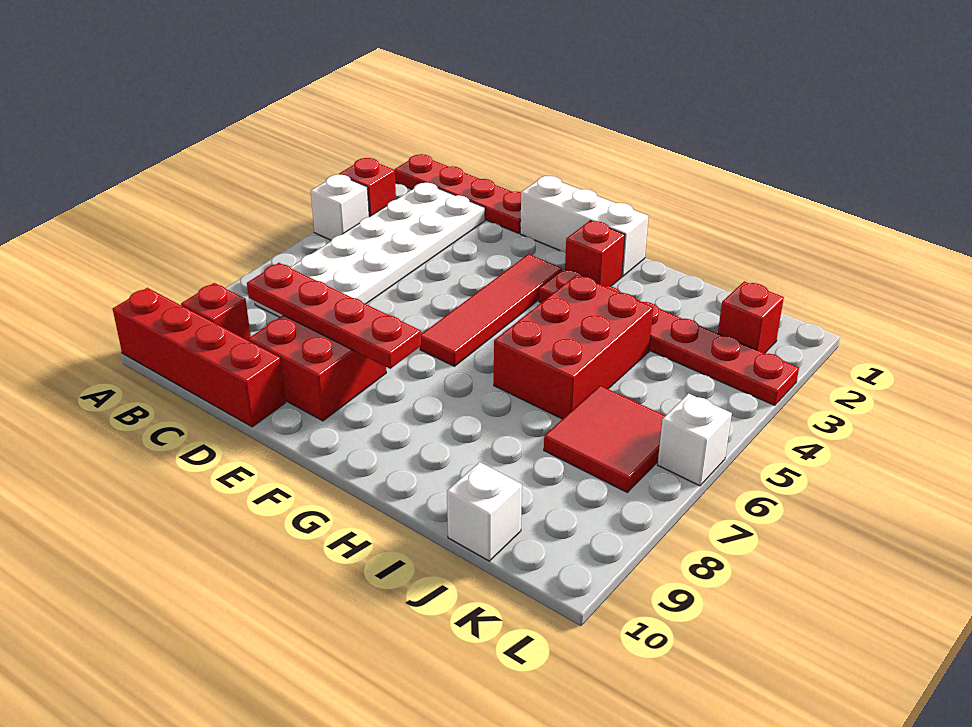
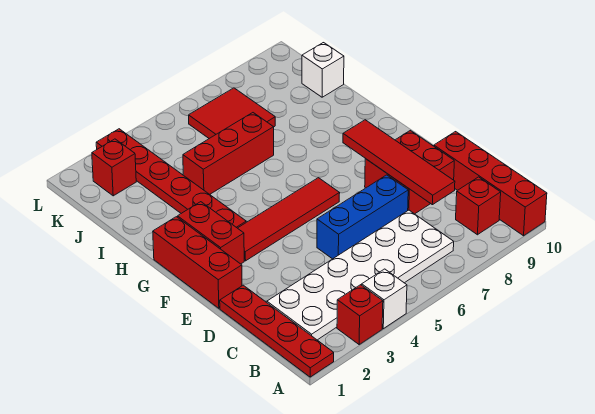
red 1x4 plate [247,263,421,369] -> red 1x4 tile [343,120,455,205]
none -> blue 1x3 brick [317,175,408,259]
white 1x3 brick [520,176,648,276] -> red 1x3 brick [153,217,242,308]
red 1x1 brick [565,221,625,286] -> red 1x2 brick [178,202,244,264]
red 2x3 brick [494,275,653,419] -> red 1x3 brick [183,113,274,194]
white 1x1 brick [658,394,732,486] -> none

